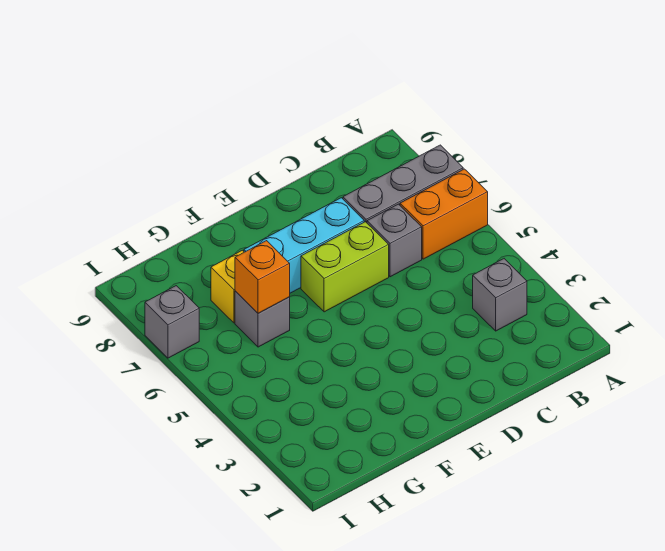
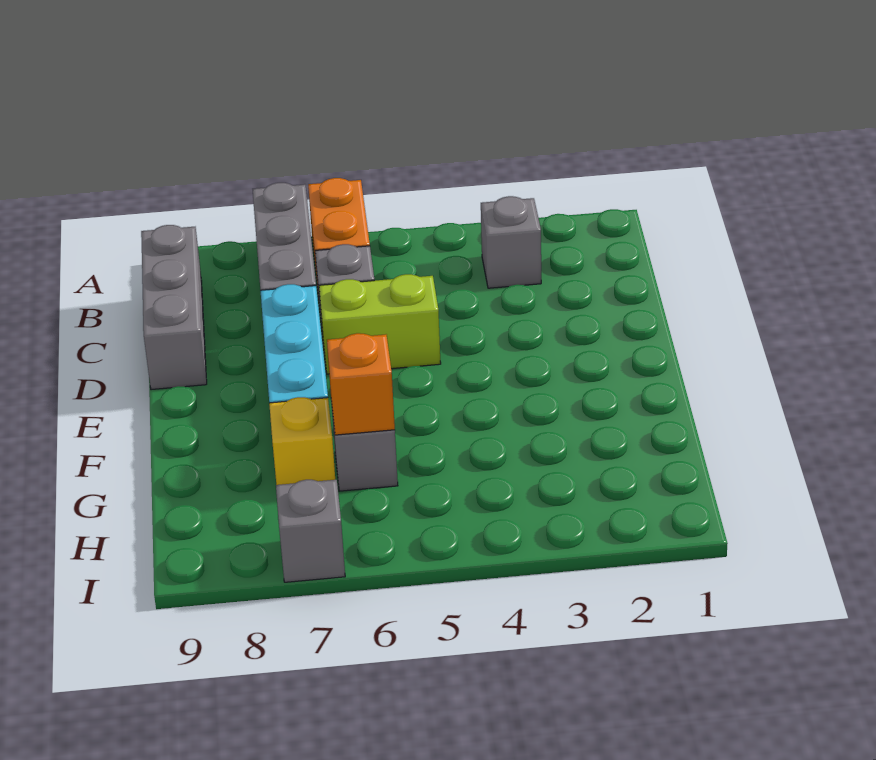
none -> grey 1x3 brick [141,225,207,390]
lime 1x2 brick [301,222,389,312] -> lime 1x2 brick turned to [319,274,441,374]

